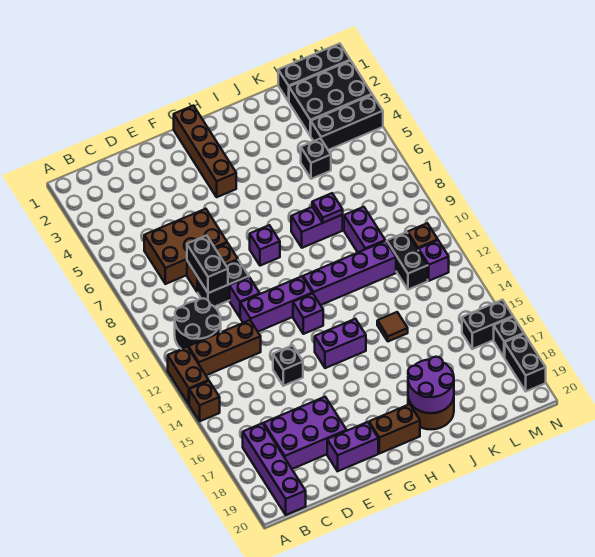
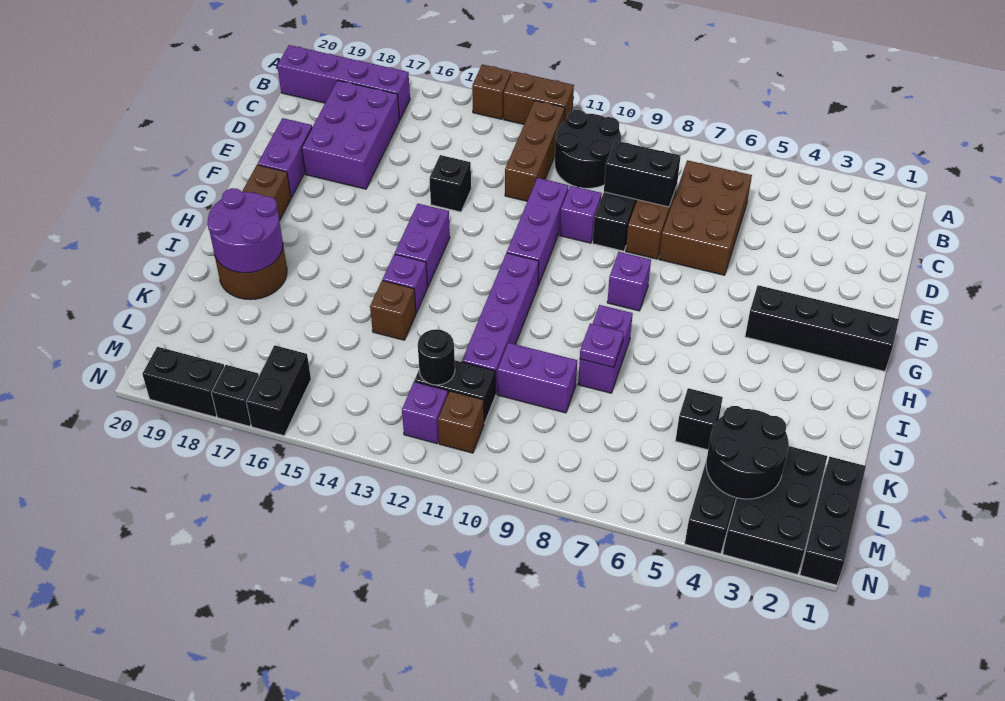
brown 1x4 brick [174,106,236,197] -> black 1x4 brick [745,285,899,371]
purple 1x1 brick [293,293,323,334] -> purple 1x1 brick moved to [383,254,427,313]
brown 1x1 tile [377,312,408,341] -> brown 1x1 brick [370,281,416,340]
none -> black 2x2 round brick [706,406,789,499]
none -> black 1x1 round brick [418,329,455,385]

